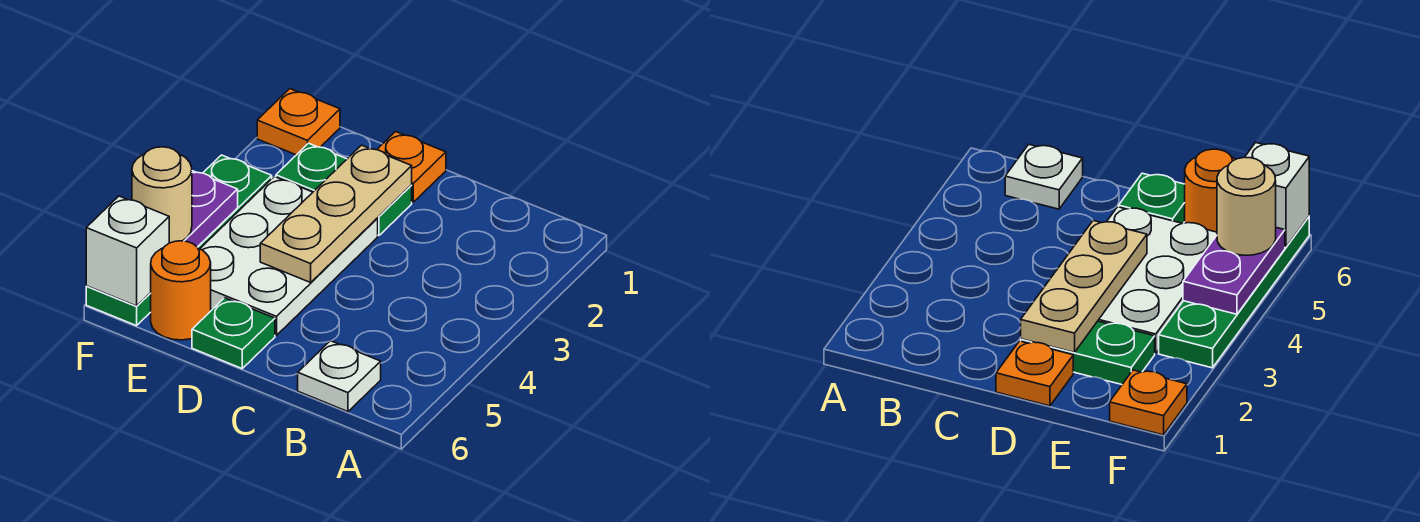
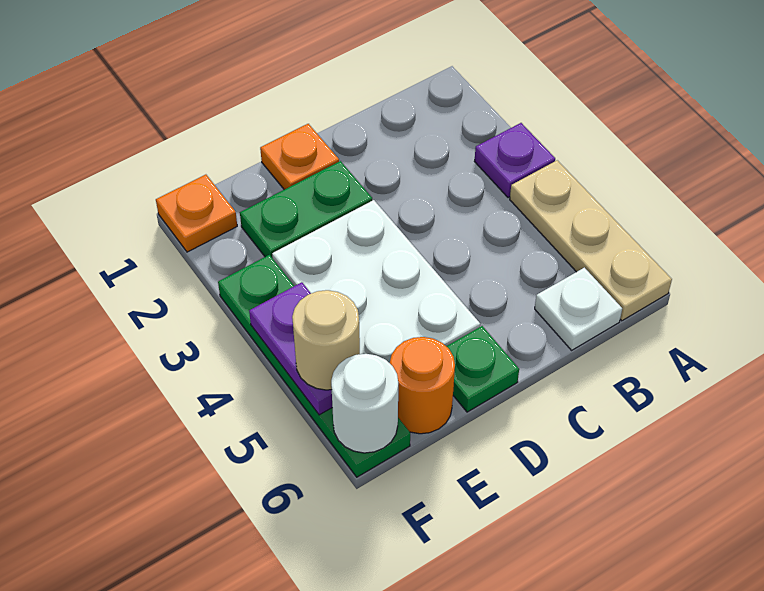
none -> purple 1x1 plate [474,123,555,198]
tan 1x3 plate [260,145,412,282] -> tan 1x3 plate moved to [510,160,672,321]
white 1x1 brick [86,196,169,306] -> white 1x1 round brick [331,354,398,453]

